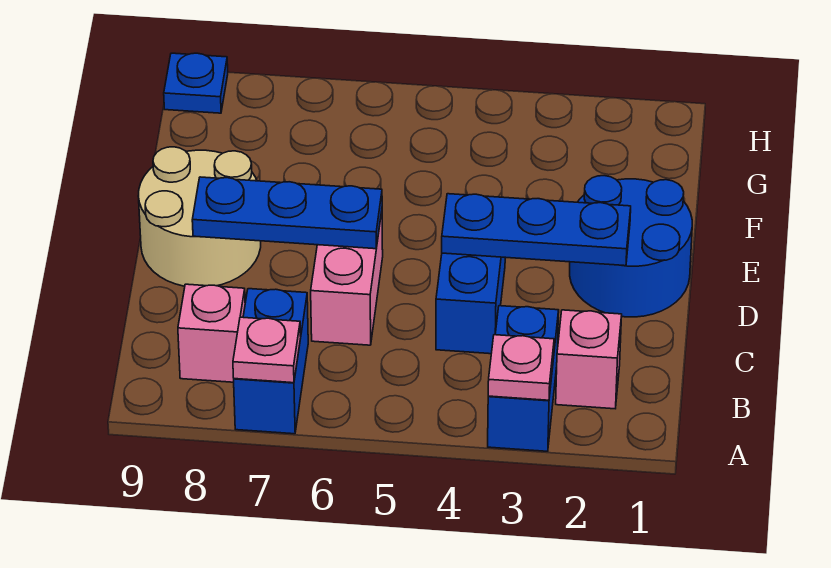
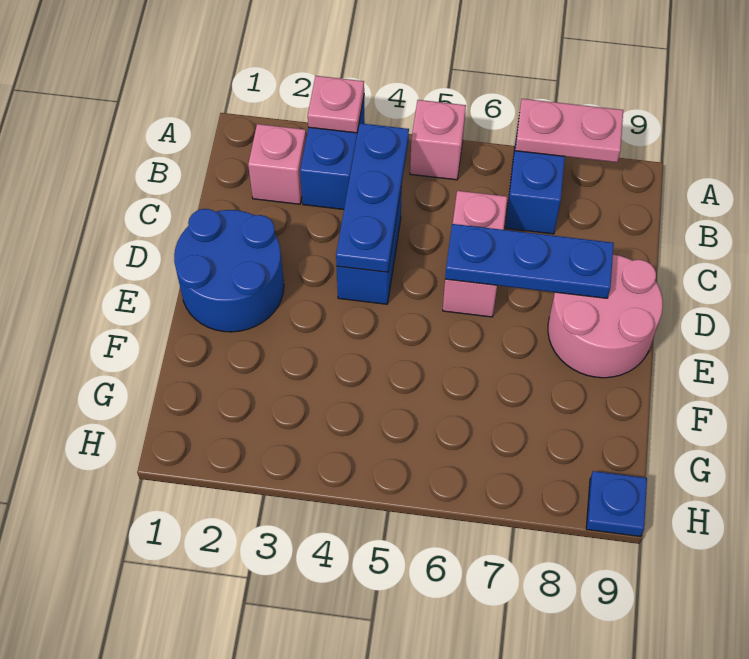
pink 1x1 plate [233,317,301,383] -> pink 1x2 plate [515,99,623,162]
pink 1x1 brick [178,284,245,382] -> pink 1x1 brick moved to [410,100,466,180]
blue 1x3 plate [442,194,631,266] -> blue 1x3 plate turned to [336,123,409,272]
tan 2x2 round brick [138,147,261,286] -> pink 2x2 round brick [548,255,663,378]

